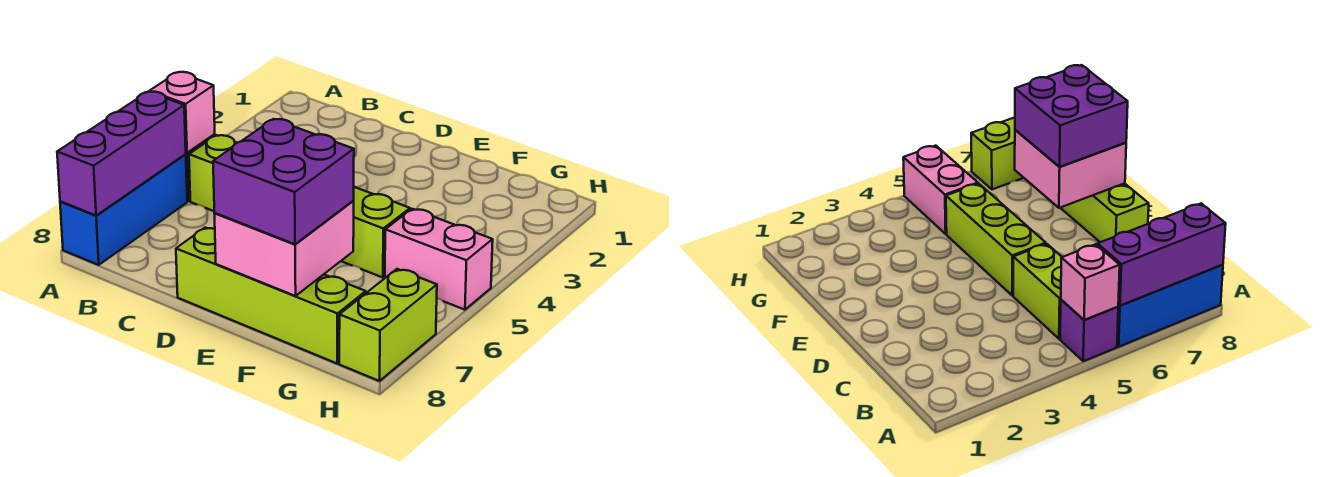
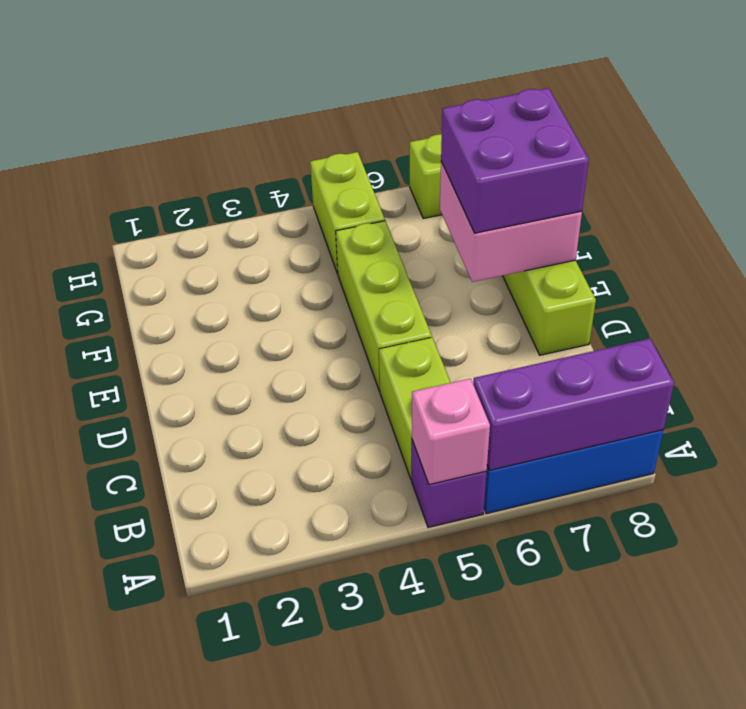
pink 1x2 brick [385,209,493,310] -> lime 1x2 brick [310,152,385,274]

